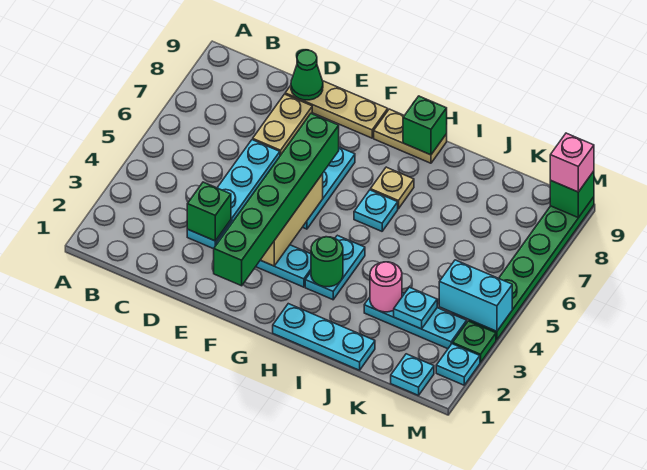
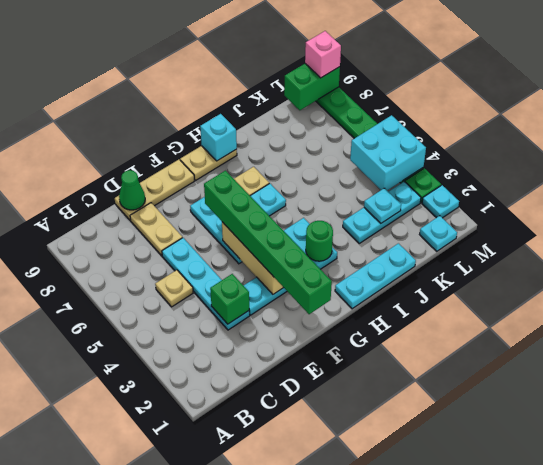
none -> tan 1x1 plate [155,270,193,307]
green 1x1 brick [403,96,447,155] -> cyan 1x1 brick [200,114,237,161]
pink 1x1 round brick [370,262,402,312] -> none
cyan 1x2 brick [439,260,512,331] -> cyan 2x2 brick [350,115,426,191]
green 1x1 brick [550,171,594,218] -> green 1x2 brick [284,64,340,110]

